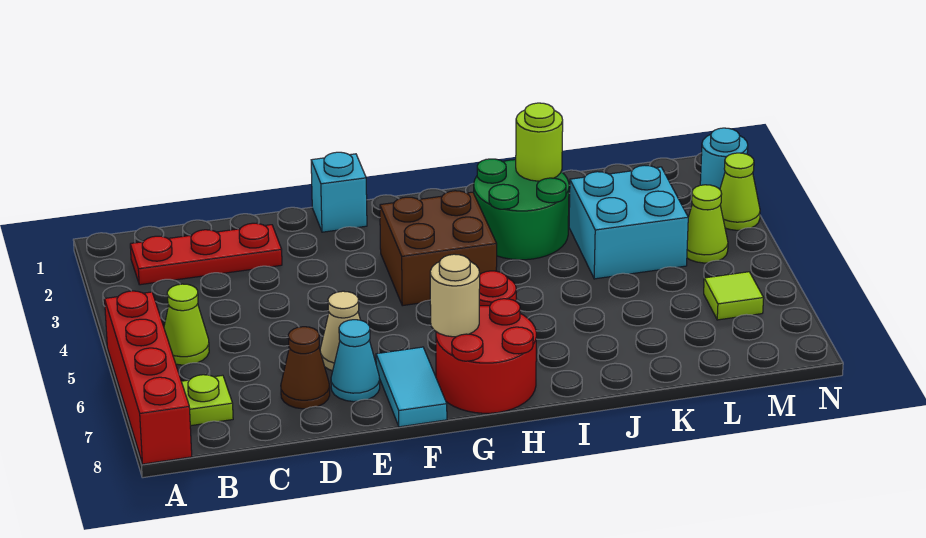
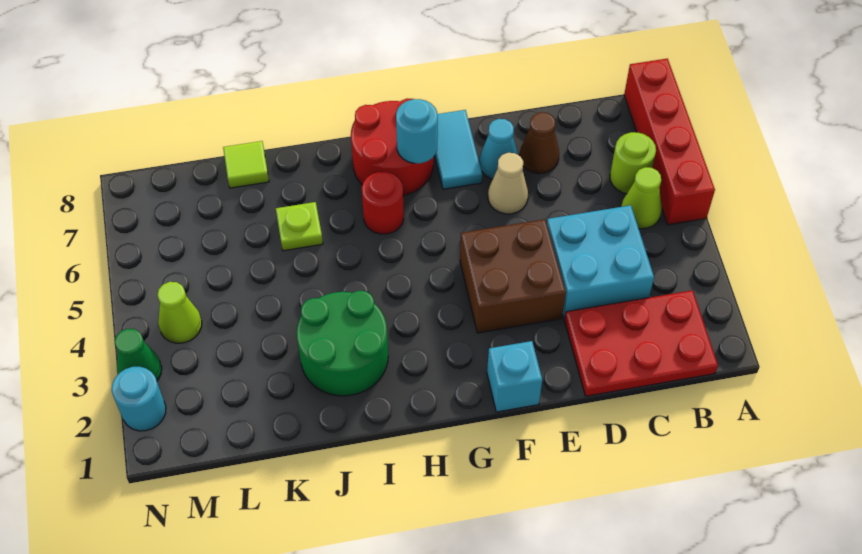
red 1x3 plate [130,223,282,285] -> red 2x3 plate [564,290,718,396]
lime 1x1 plate [181,375,233,426] -> lime 1x1 plate moved to [276,202,323,251]
brown 2x2 brick [380,191,497,306] -> brown 2x2 brick moved to [460,219,566,333]
tan 1x1 round brick [430,254,480,337] -> cyan 1x1 round brick [396,99,438,163]
lime 1x1 round brick [516,103,563,181] -> lime 1x1 round brick moved to [610,132,656,194]
cyan 2x2 brick [569,165,688,279] -> cyan 2x2 brick moved to [547,205,654,318]
lime 1x1 tile [704,272,764,320] -> lime 1x1 tile moved to [223,141,269,188]
lime 1x1 cone [720,153,760,230] -> green 1x1 cone [115,329,162,381]

